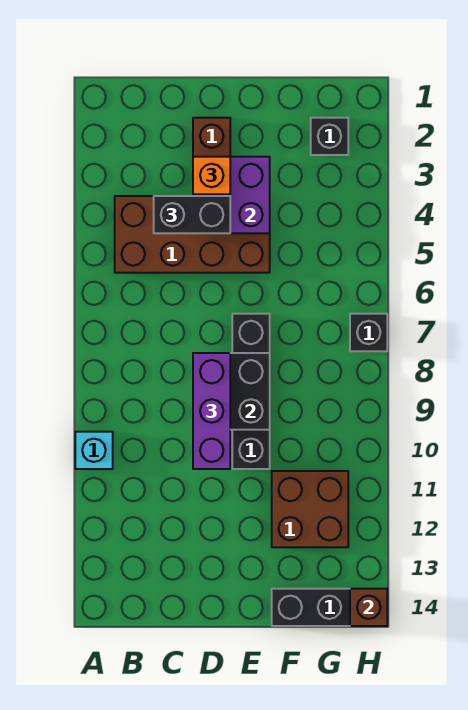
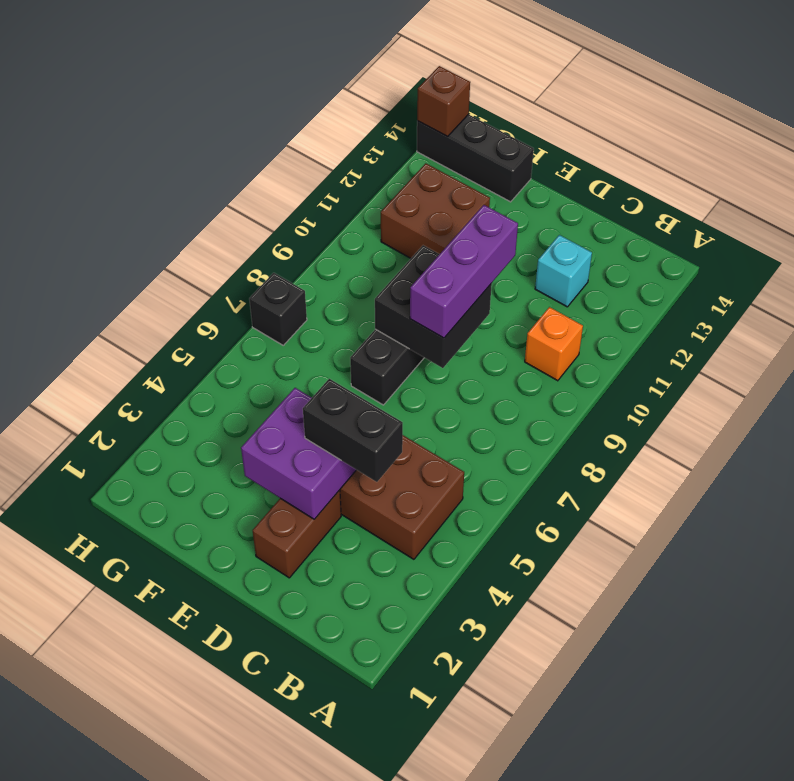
cyan 1x1 brick [75,432,113,469] -> cyan 1x1 brick moved to [535,235,592,307]
orange 1x1 brick [193,157,230,194] -> orange 1x1 brick moved to [525,307,583,381]
black 1x1 brick [311,118,348,155] -> none

